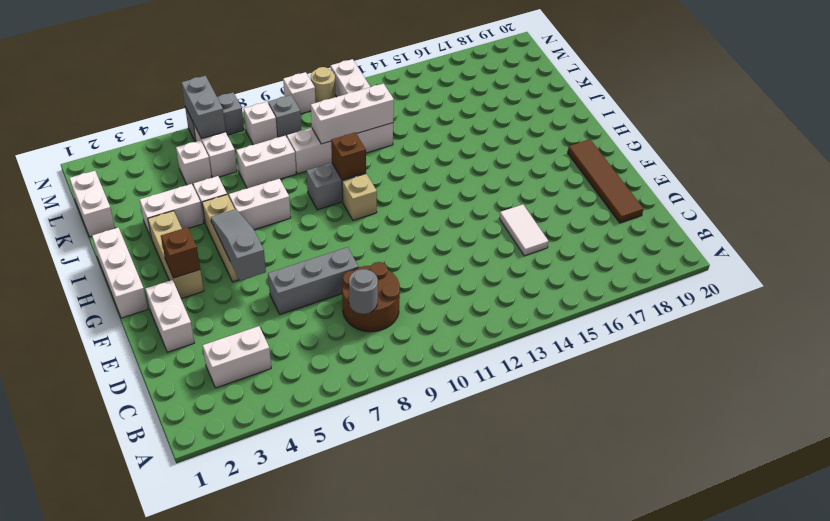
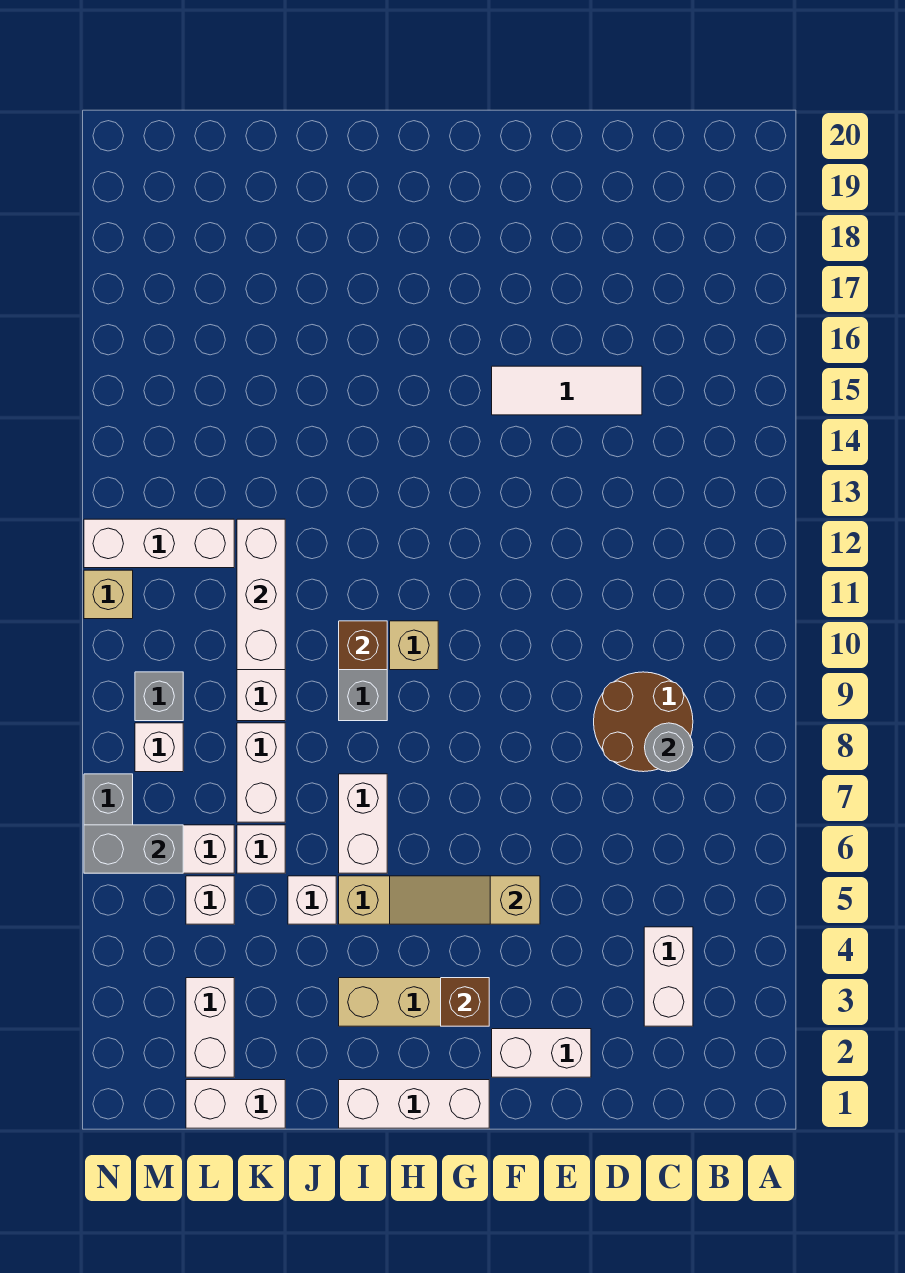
white 1x2 tile [499,204,549,256] -> white 1x3 tile [492,366,642,415]
brown 1x4 tile [568,139,643,223] -> none
grey 1x3 brick [268,247,359,314] -> none
grey 1x3 slope [211,209,266,281] -> tan 1x3 slope [390,876,540,924]
white 1x2 brick [140,184,203,239] -> white 1x2 brick moved to [186,978,234,1077]
white 1x1 brick [283,72,316,114] -> white 1x1 brick moved to [237,825,285,873]
tan 1x1 round brick [311,67,335,103] -> tan 1x1 brick [84,570,133,619]

